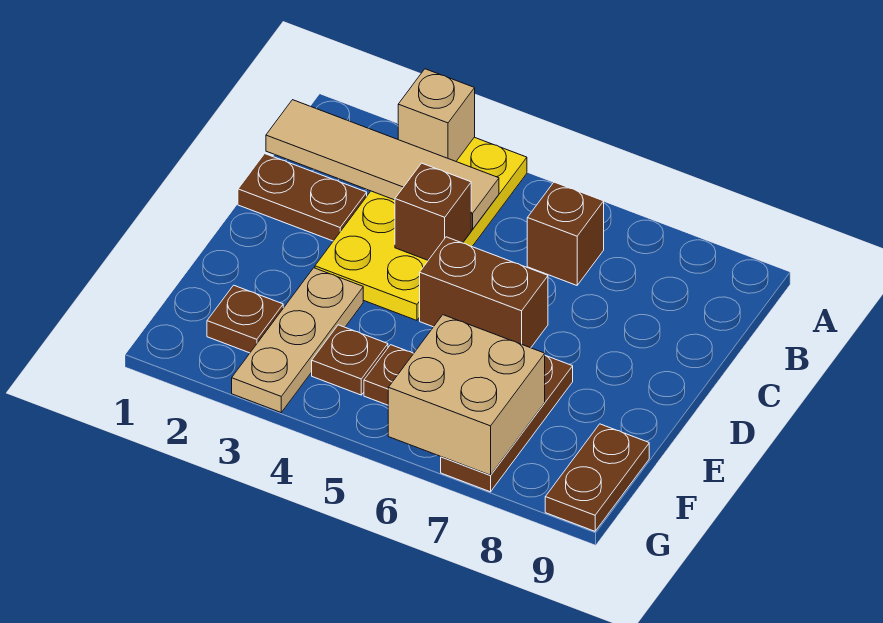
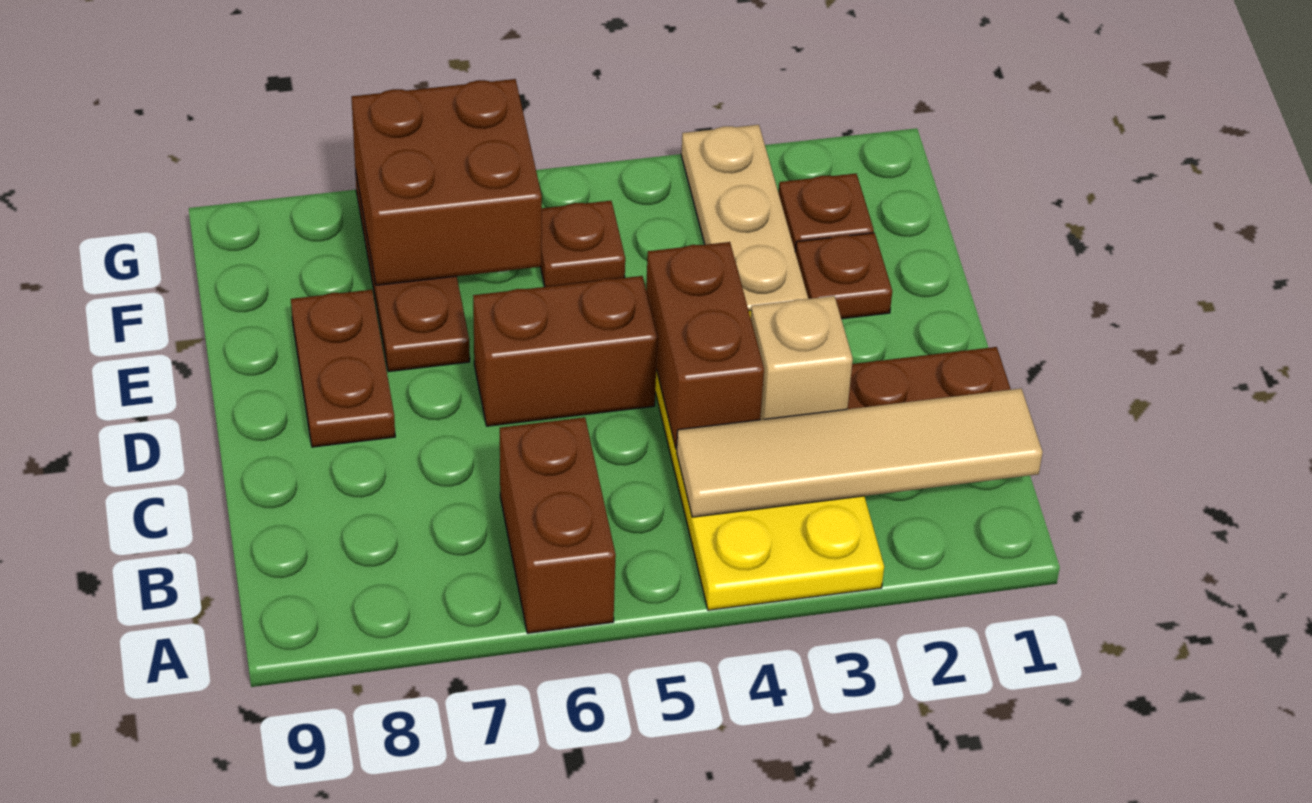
tan 1x1 brick [398,69,475,161] -> tan 1x1 brick moved to [751,296,853,420]
brown 1x1 brick [527,182,604,285] -> brown 1x2 brick [500,417,616,633]
brown 1x1 brick [395,163,471,260] -> brown 1x2 brick [646,242,764,449]
brown 1x1 plate [312,325,388,395] -> brown 1x1 plate moved to [795,233,892,319]
tan 2x2 brick [388,315,545,475] -> brown 2x2 brick [352,79,542,285]
brown 1x2 plate [545,424,649,531] -> brown 1x2 plate moved to [291,290,395,447]

